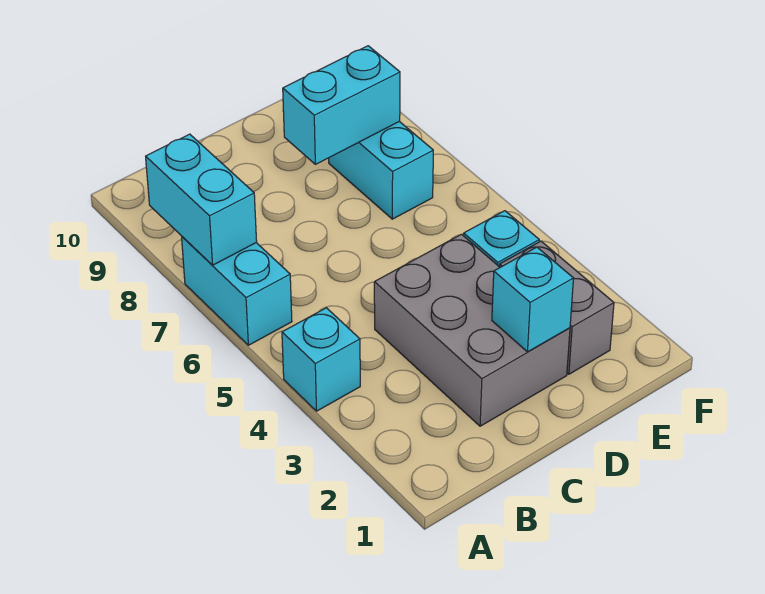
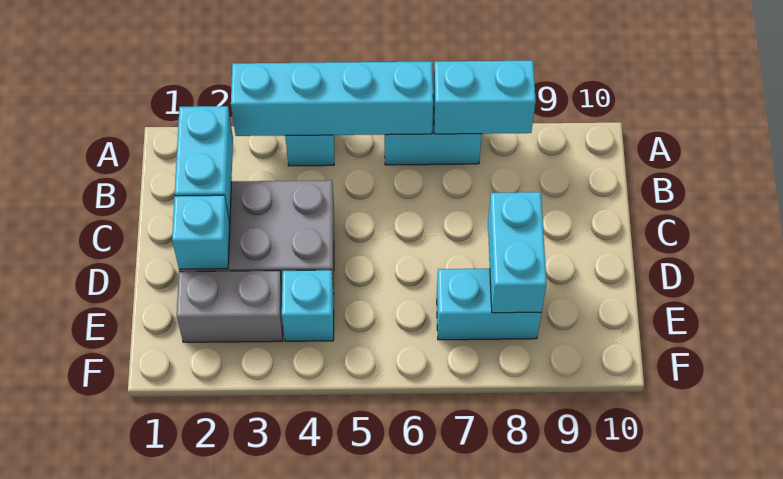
none -> cyan 1x4 brick [231,62,433,136]
none -> cyan 1x2 brick [175,106,233,223]

